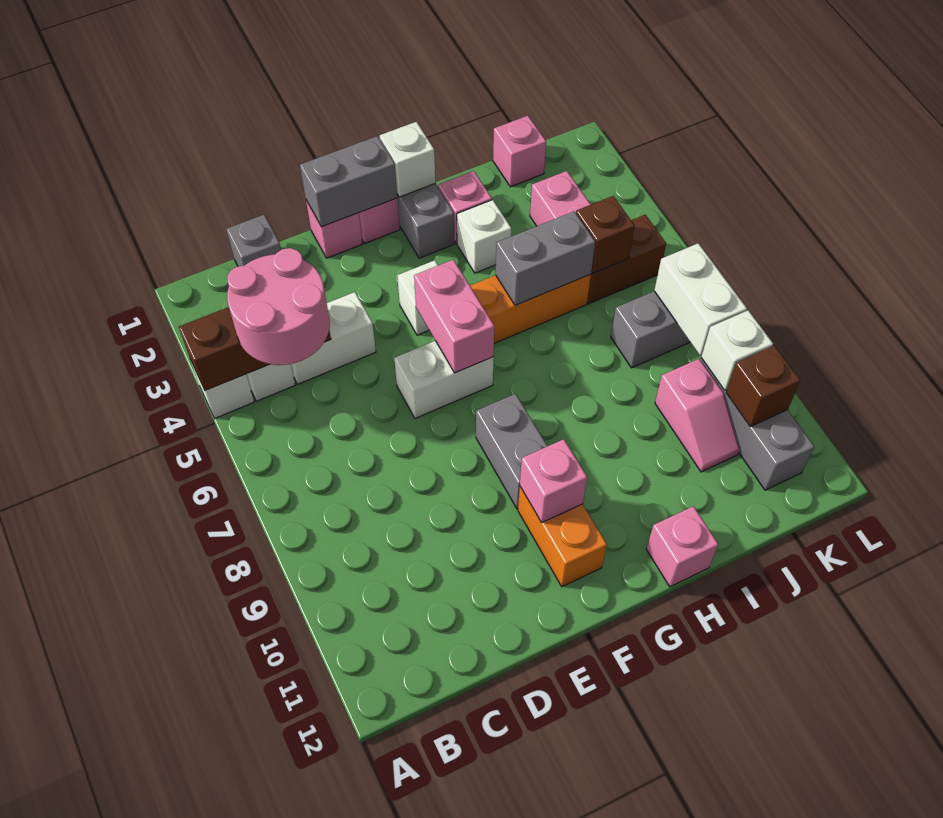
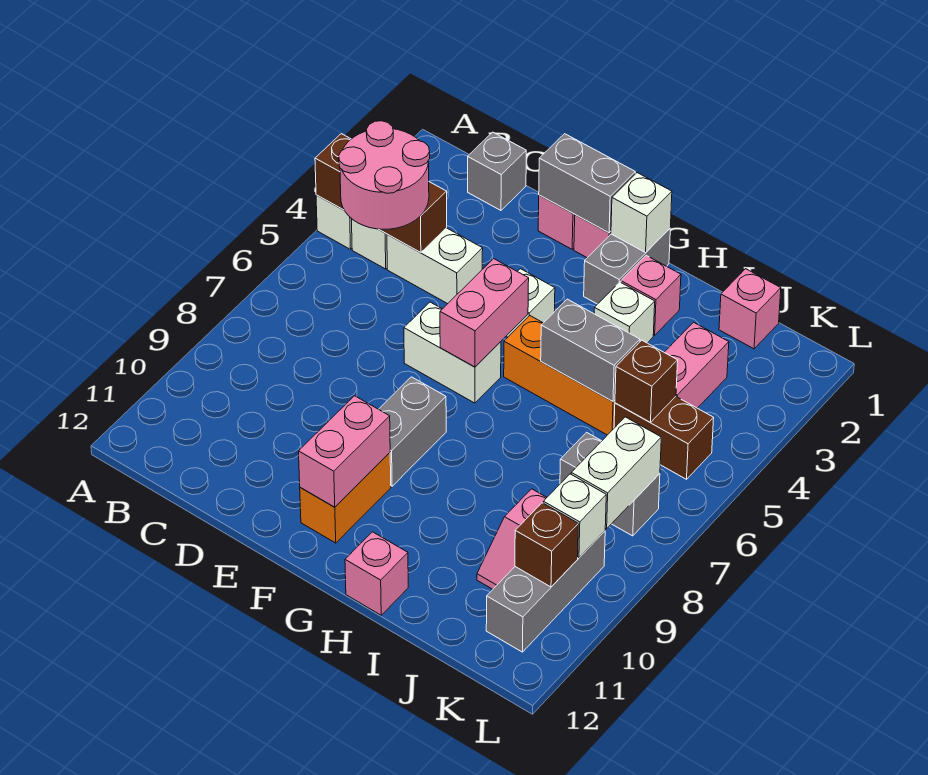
pink 1x1 brick [520,439,587,522] -> pink 1x2 brick [299,396,390,507]

